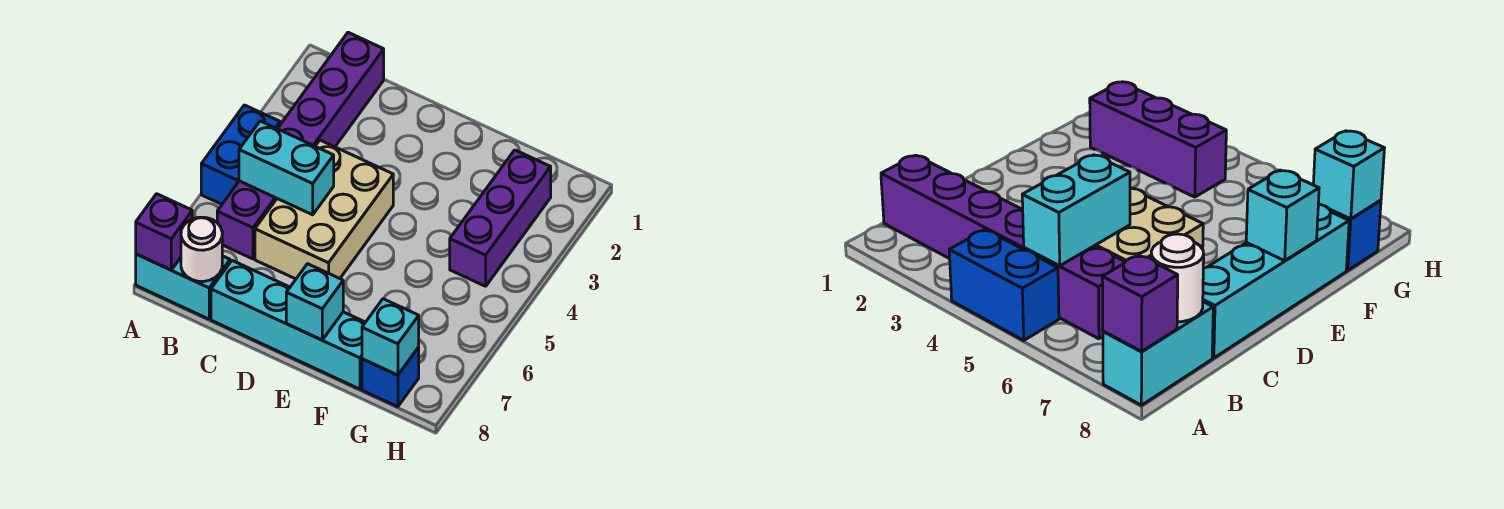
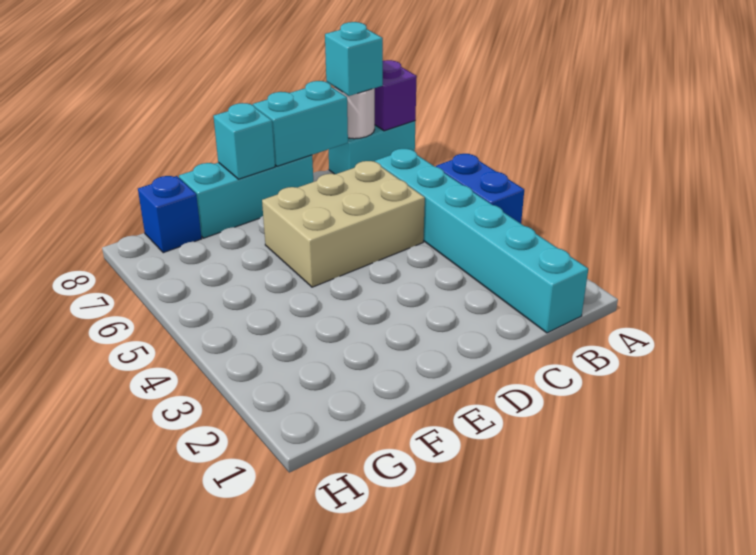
purple 1x6 brick [217,32,384,259] -> cyan 1x6 brick [375,149,588,333]
cyan 1x2 brick [239,121,334,215] -> cyan 1x2 brick moved to [253,81,348,166]
tan 2x3 brick [255,140,393,279] -> tan 2x3 brick turned to [262,161,425,287]
cyan 1x4 brick [211,261,365,389] -> cyan 1x3 brick [179,155,313,238]
purple 1x3 brick [450,150,551,286] -> none
cyan 1x1 brick [362,299,419,375] -> cyan 1x1 brick moved to [325,22,383,96]

